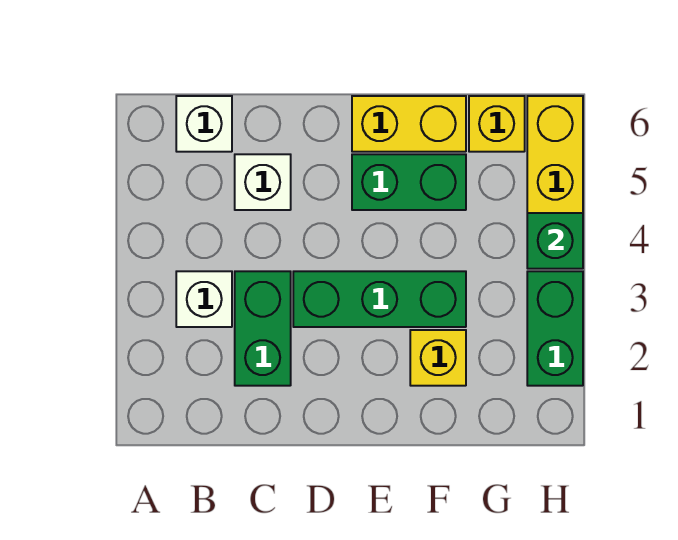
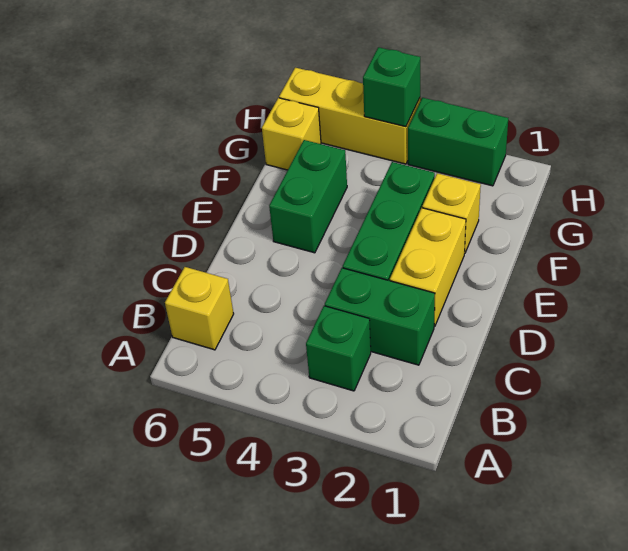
white 1x1 brick [176,271,232,327] -> green 1x1 brick [306,306,371,391]
white 1x1 brick [176,96,232,152] -> yellow 1x1 brick [165,267,234,350]
white 1x1 brick [235,154,291,210] -> none
yellow 1x2 brick [352,96,466,152] -> yellow 1x2 brick moved to [390,208,466,327]

